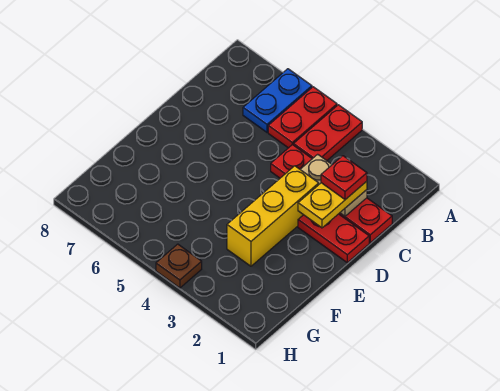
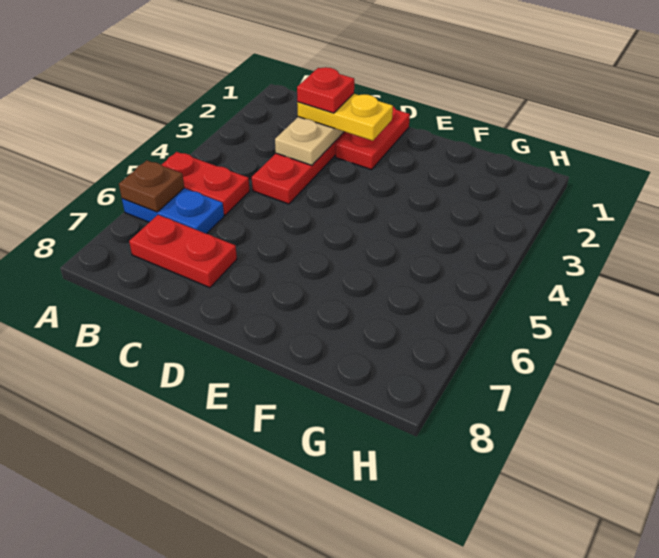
red 1x2 plate [294,105,362,161] -> red 1x2 plate moved to [129,215,237,288]
yellow 1x3 brick [227,166,319,266] -> none
brown 1x1 plate [156,244,202,288] -> brown 1x1 plate moved to [119,160,184,212]

